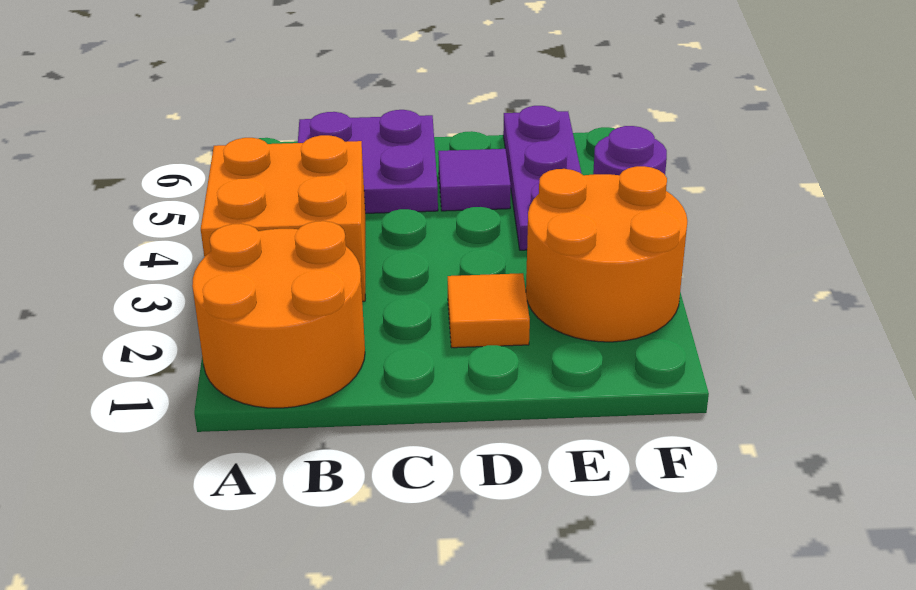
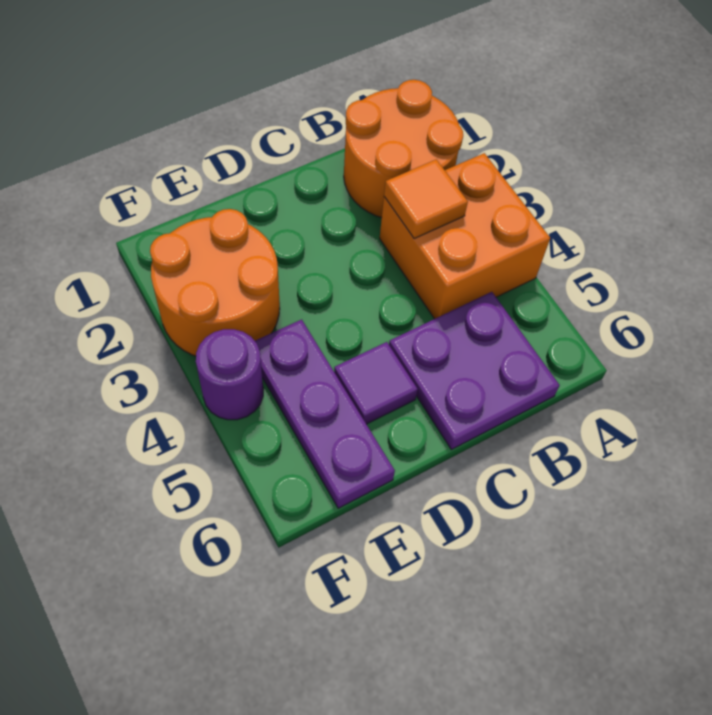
orange 1x1 tile [448,273,530,348] -> orange 1x1 tile moved to [384,159,468,238]

